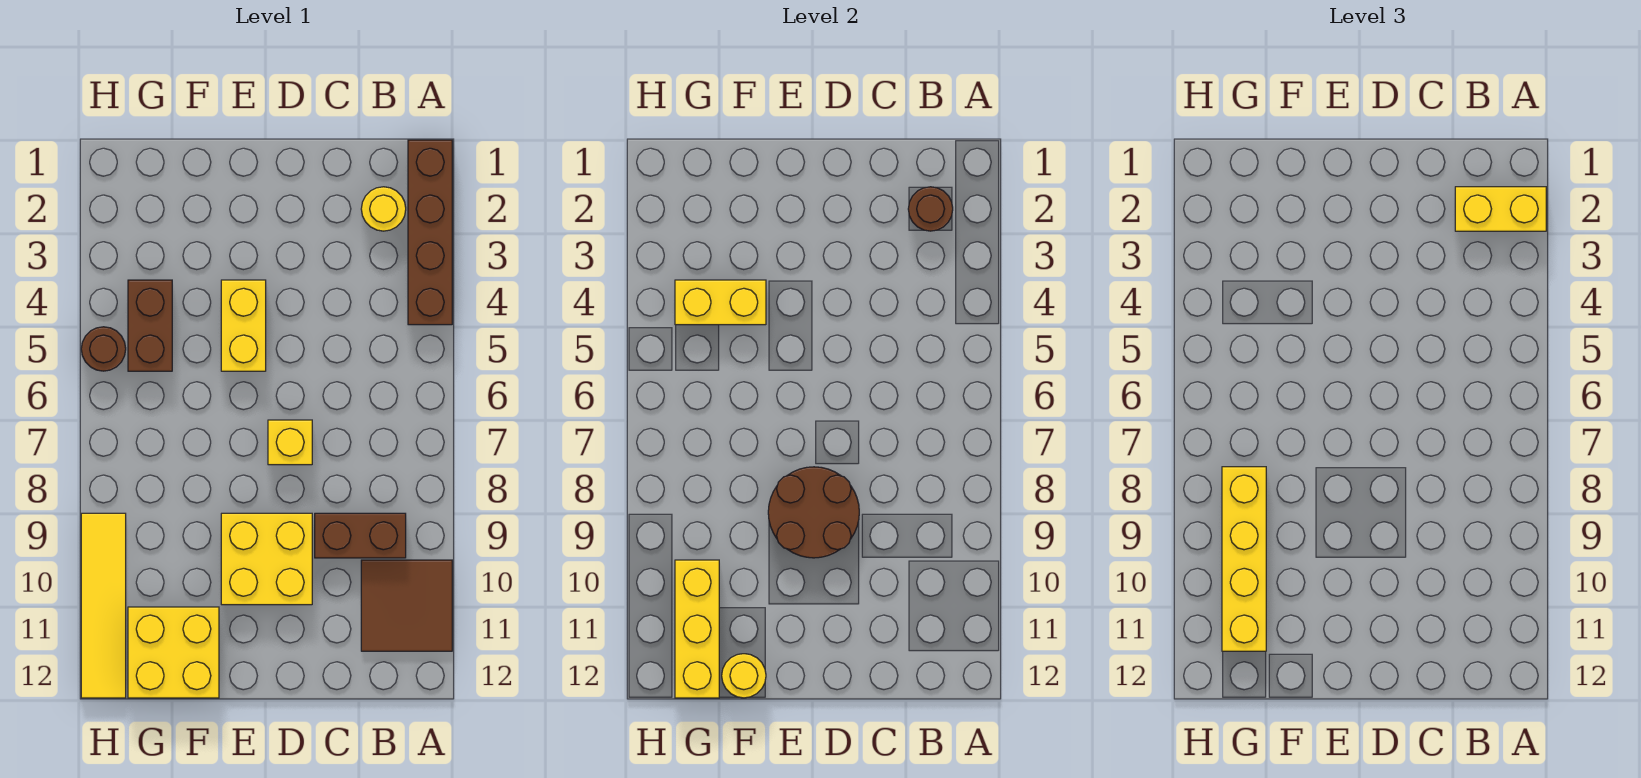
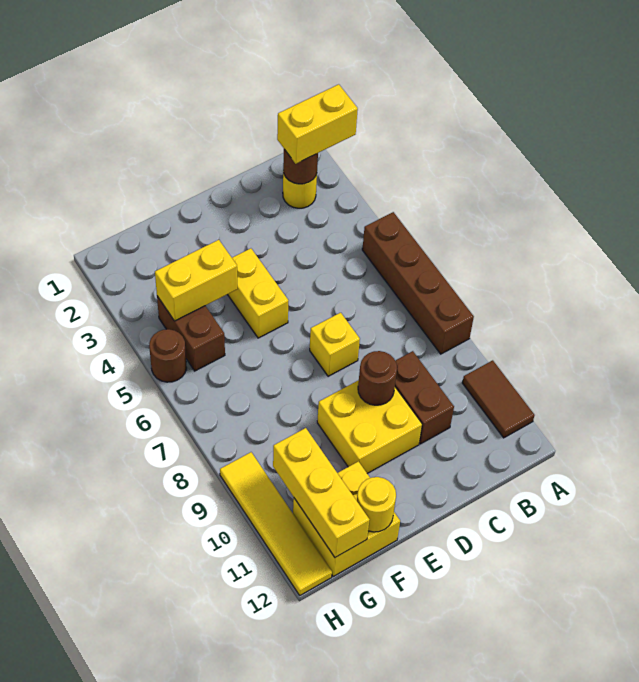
brown 1x4 brick [408,140,452,325] -> brown 1x4 brick moved to [362,212,474,354]
brown 2x2 tile [361,560,452,651] -> brown 1x2 tile [462,360,535,438]
brown 1x2 brick [315,513,406,558] -> brown 1x2 brick turned to [395,351,454,444]
brown 2x2 round brick [768,467,859,558] -> brown 1x1 round brick [358,351,397,405]
yellow 1x4 brick [1222,467,1266,651] -> none

